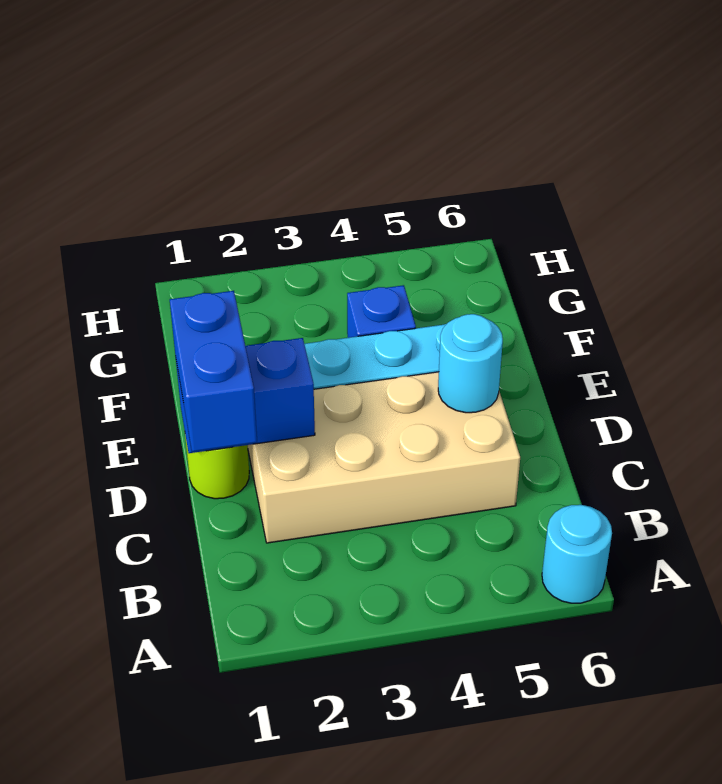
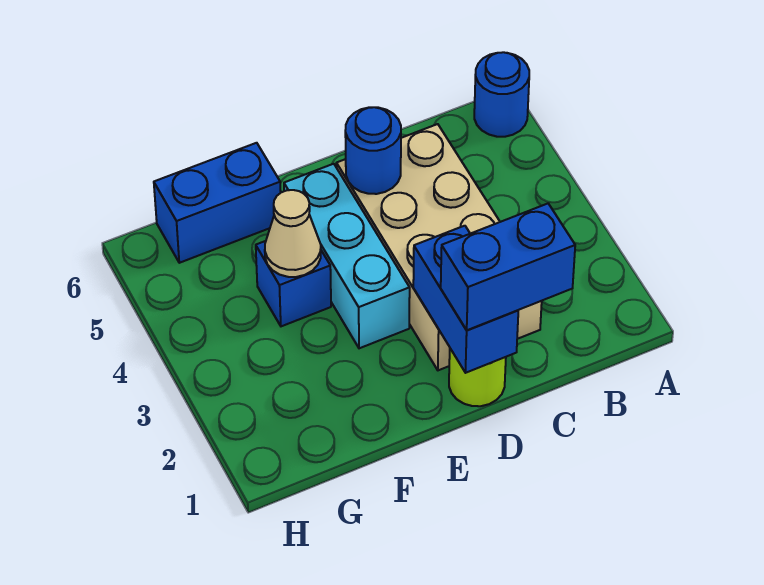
cyan 1x1 round brick [542,505,612,603] -> blue 1x1 round brick [474,52,529,137]
cyan 1x1 round brick [438,314,503,413] -> blue 1x1 round brick [345,107,401,194]
none -> tan 1x1 cone [265,190,321,277]
none -> blue 1x2 brick [154,143,281,263]

